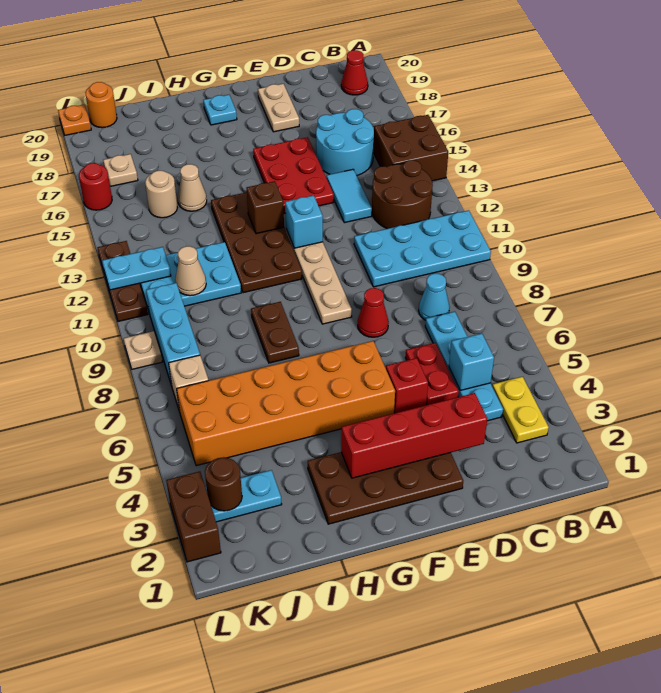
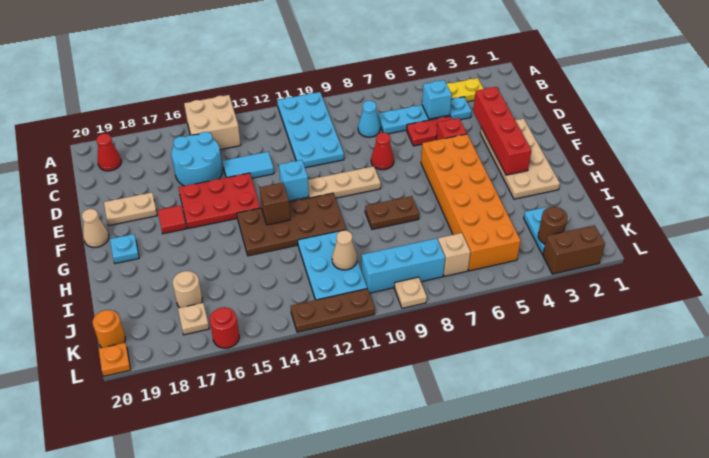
brown 2x2 brick [373,115,448,181] -> tan 2x2 brick [184,95,241,150]
brown 2x2 round brick [372,160,433,229] -> none
brown 2x4 plate [308,452,463,524] -> tan 2x4 plate [480,119,560,199]
none -> red 1x1 tile [158,205,186,234]
tan 1x1 cone [178,164,207,211] -> tan 1x1 cone moved to [82,209,109,248]
tan 1x1 round brick [145,171,178,218] -> tan 1x1 round brick moved to [173,271,202,308]
cyan 1x2 plate [102,247,171,290] -> none

